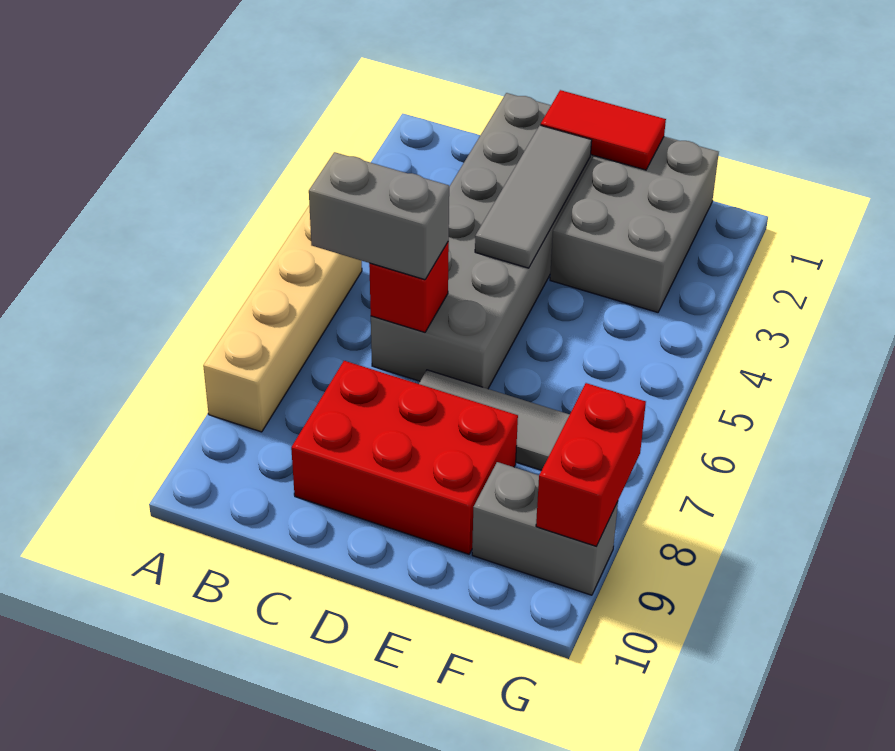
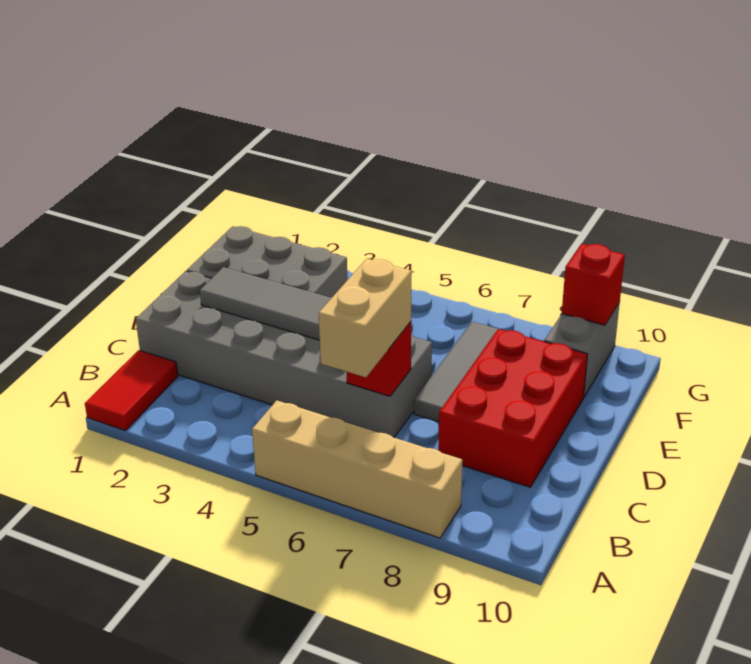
grey 1x2 brick [309,152,449,280] -> tan 1x2 brick [319,259,411,377]
red 1x2 tile [541,90,666,170] -> red 1x2 tile moved to [85,350,178,431]
red 1x2 brick [536,383,646,546] -> red 1x1 brick [562,244,625,325]

